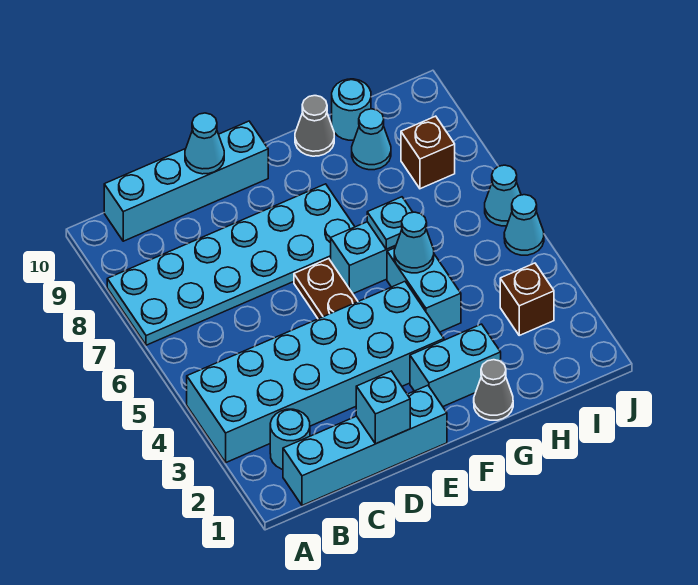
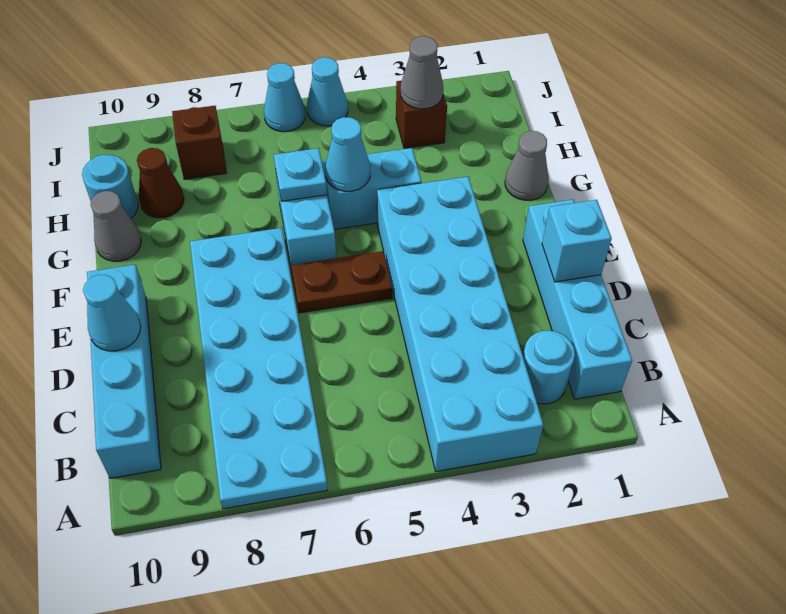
cyan 1x2 brick [410,324,501,406] -> none
cyan 1x1 cone [352,109,391,170] -> brown 1x1 cone [137,148,184,218]
none -> grey 1x1 cone [400,36,443,109]

